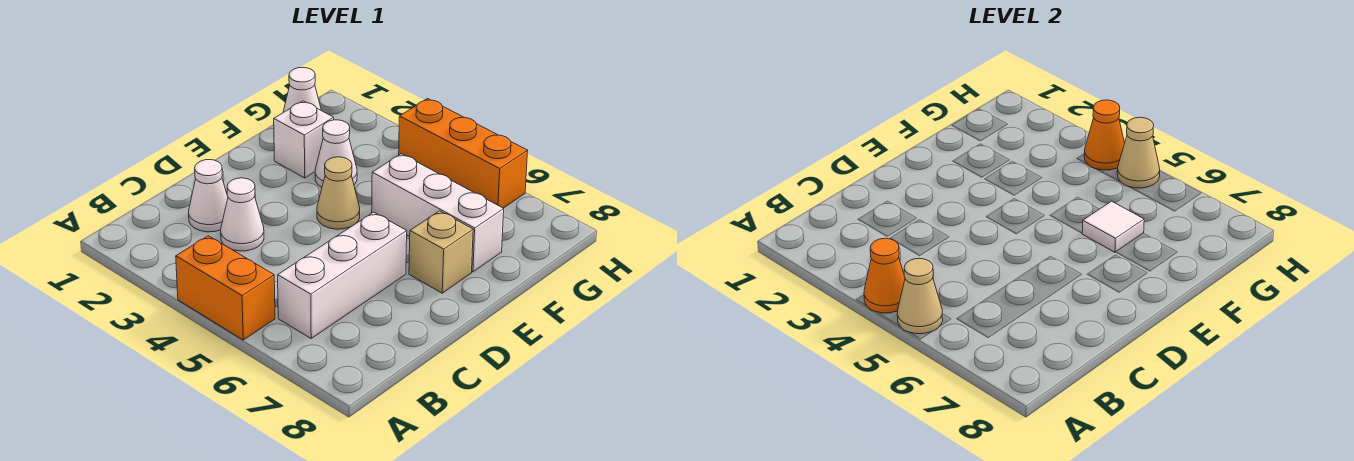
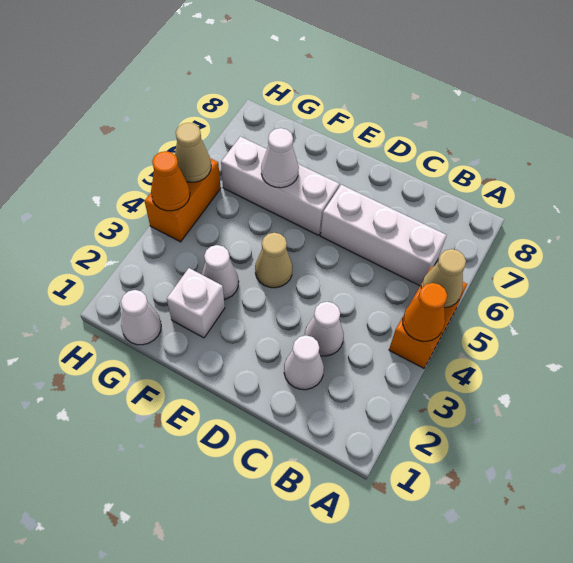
tan 1x1 brick [409,211,473,293] -> none
white 1x3 brick [372,154,504,272] -> white 1x3 brick turned to [221,136,339,235]
white 1x1 tile [1082,201,1144,252] -> white 1x1 cone [261,128,299,188]
orange 1x3 brick [399,99,528,208] -> orange 1x2 brick [145,158,221,242]

